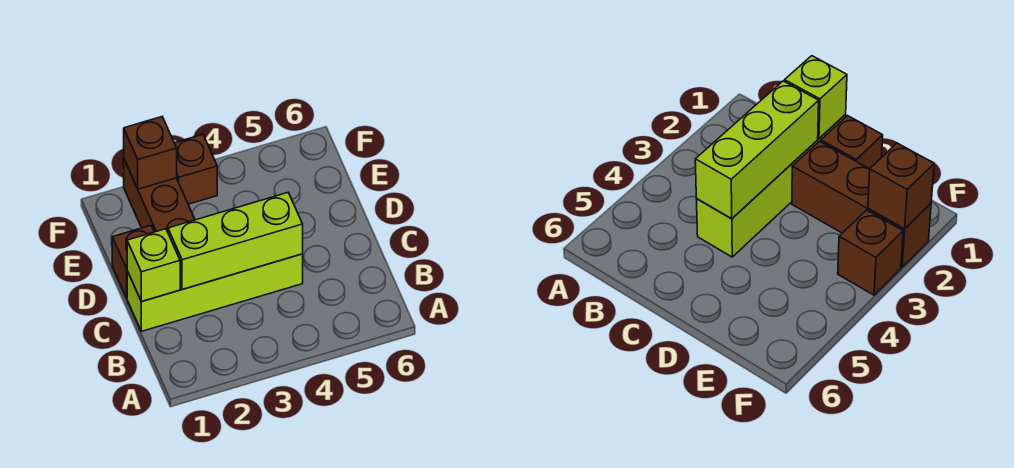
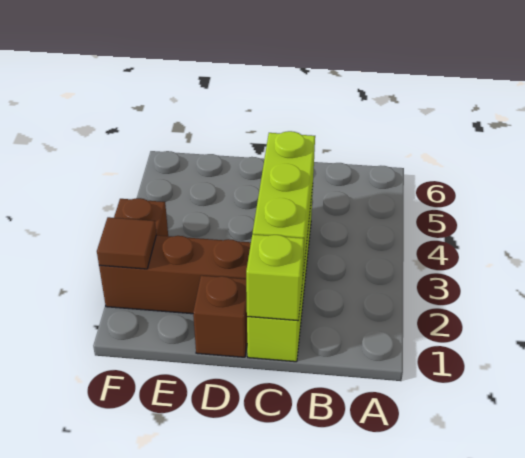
brown 1x1 brick [124,117,177,189] -> brown 1x1 tile [97,217,156,269]

